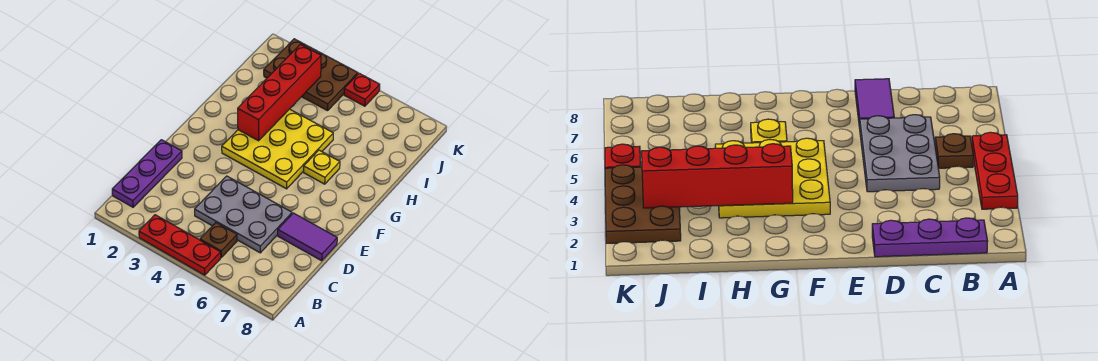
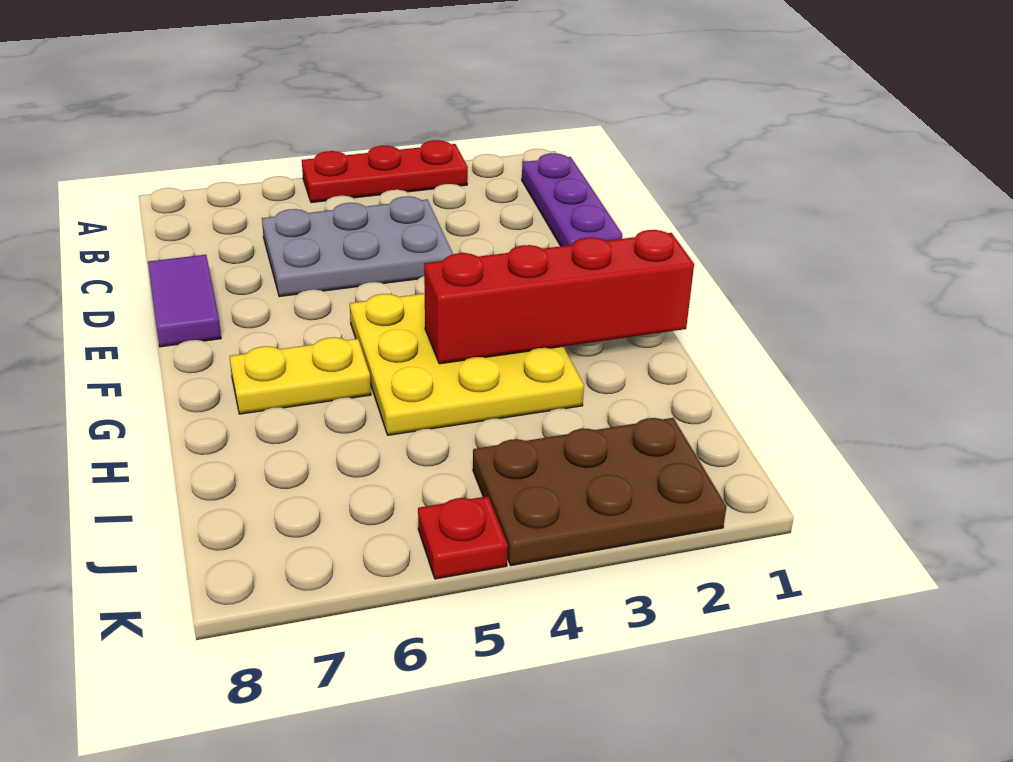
brown 1x1 plate [200,223,237,257] -> none
purple 1x2 tile [278,213,337,261] -> purple 1x2 tile turned to [148,255,221,347]
red 1x4 brick [238,44,321,141] -> red 1x4 brick turned to [424,230,694,364]
yellow 1x1 plate [304,150,340,184] -> yellow 1x2 plate [230,337,371,414]

